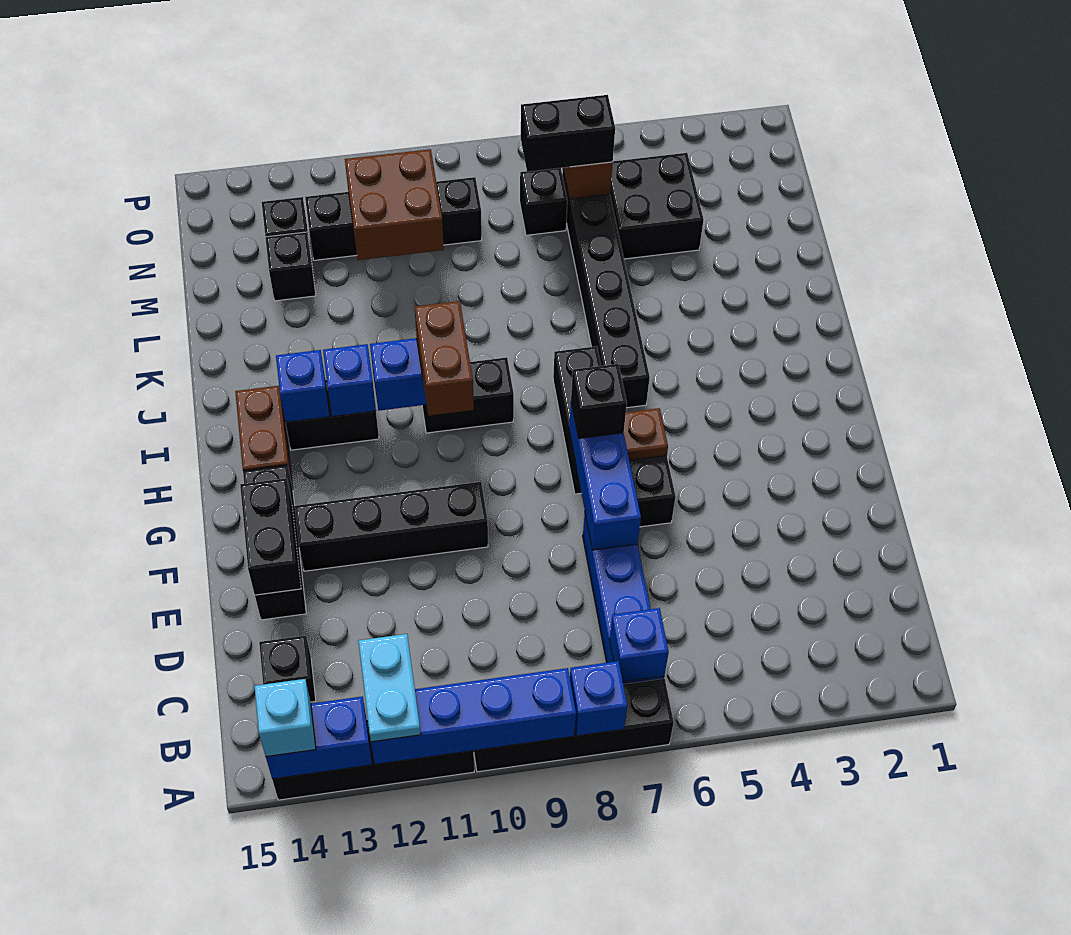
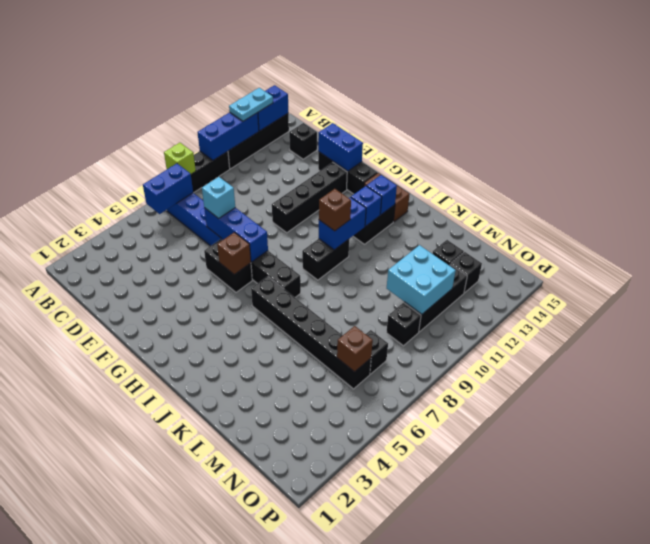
blue 1x1 brick [570,661,627,736] -> lime 1x1 brick [164,143,196,174]
blue 1x4 brick [371,668,576,764] -> blue 1x3 brick [197,112,259,160]
cyan 1x2 plate [358,634,421,742] -> cyan 1x2 plate turned to [229,88,273,121]
cyan 1x1 brick [254,679,316,757] -> cyan 1x1 brick moved to [202,177,235,218]
blue 1x1 brick [609,608,669,682] -> blue 1x2 brick [143,164,193,214]
black 1x2 brick [240,478,301,595] -> blue 1x2 brick [318,123,363,171]
brown 1x1 plate [624,408,668,460] -> brown 1x1 brick [217,232,251,275]
black 1x1 brick [571,364,627,439] -> none
brown 1x2 brick [415,301,474,416] -> brown 1x1 brick [319,189,351,231]
black 2x2 brick [610,153,704,259] -> none
brown 2x2 brick [345,149,444,260] -> cyan 2x2 brick [387,245,456,314]
black 1x2 brick [521,95,615,172] -> none

